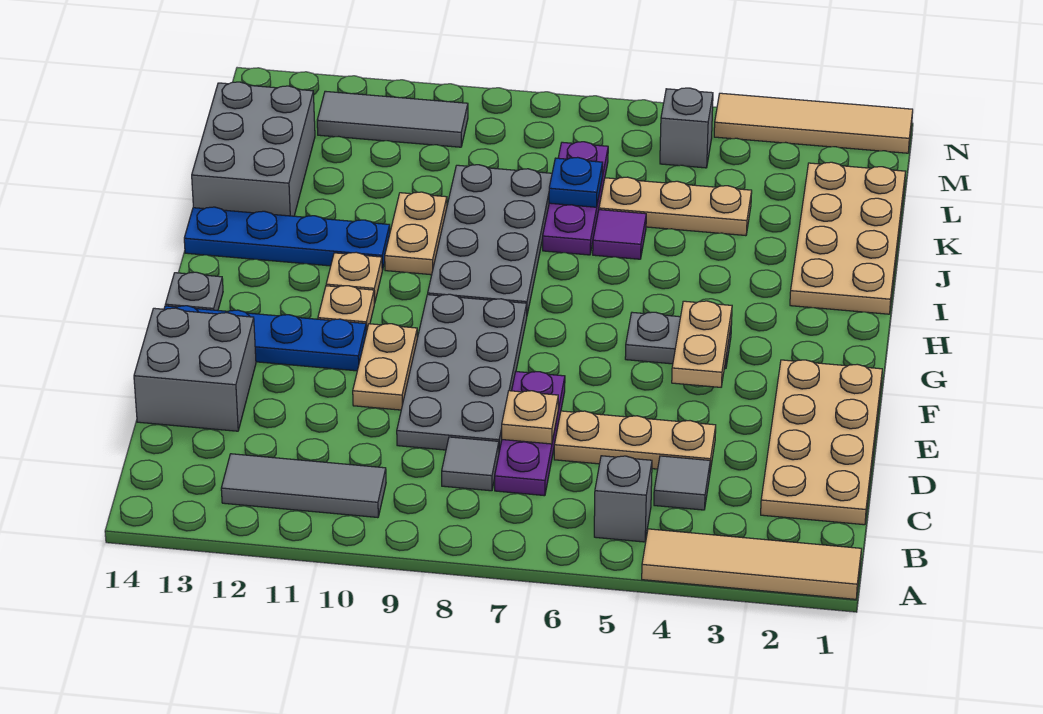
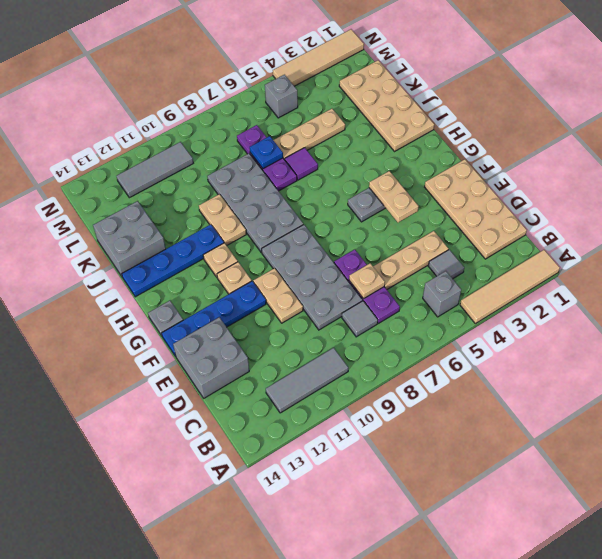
grey 2x3 brick [192,82,315,216] -> grey 2x2 brick [93,201,166,276]

